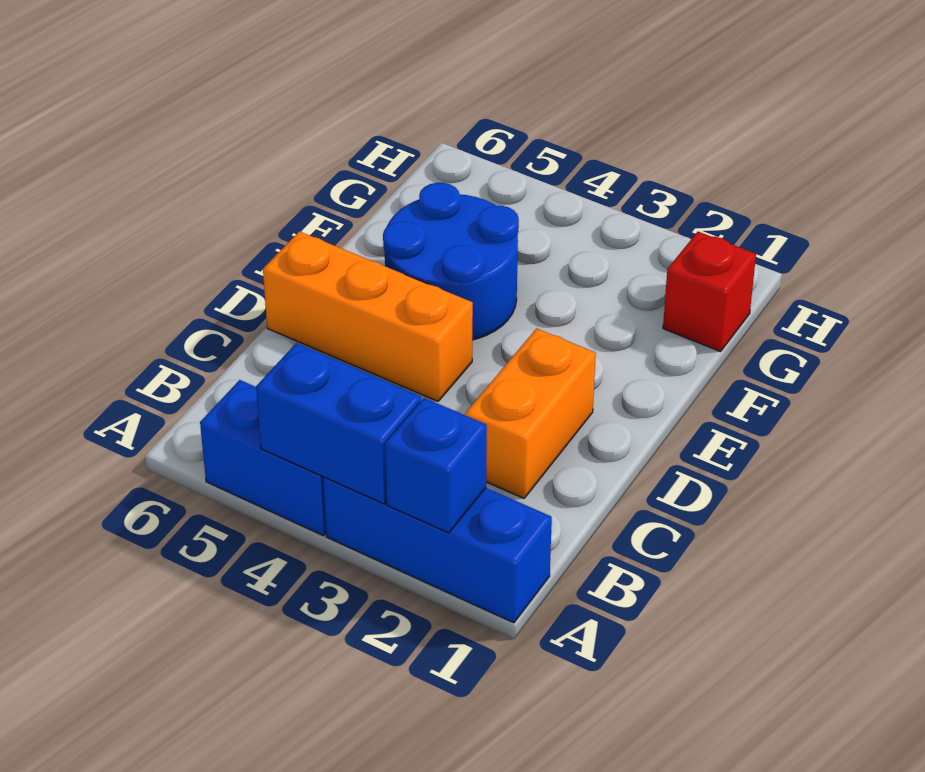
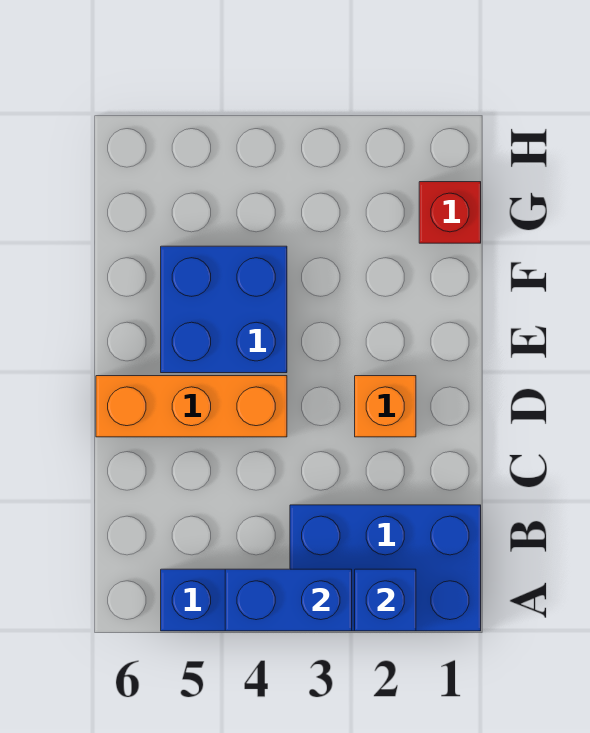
blue 1x3 brick [323,477,552,623] -> blue 2x3 brick [290,505,481,631]
orange 1x2 brick [465,328,596,498] -> orange 1x1 brick [355,376,416,437]
blue 2x2 round brick [383,183,519,340] -> blue 2x2 brick [161,246,287,373]

